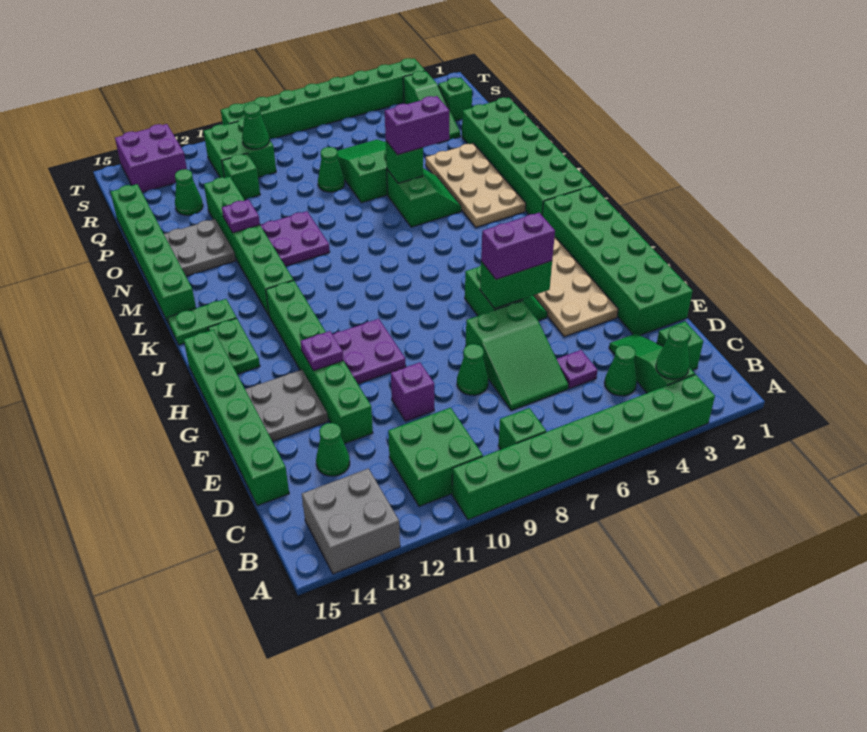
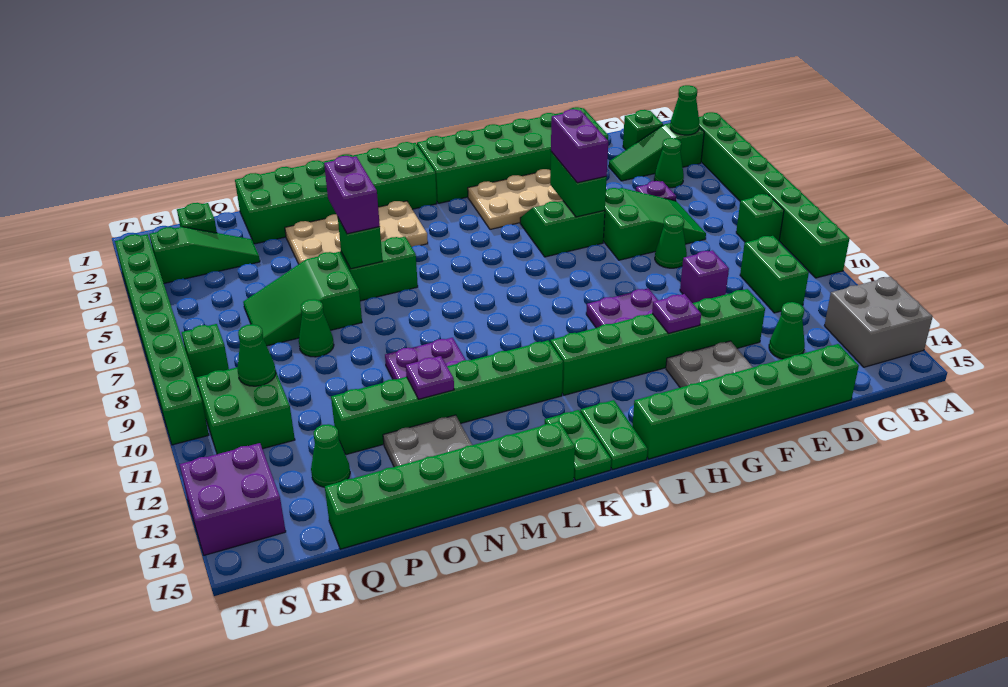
green 2x2 brick [388,408,483,506] -> green 1x2 brick [740,236,809,313]
green 1x2 plate [208,318,260,374] -> green 1x2 plate turned to [580,400,648,470]
green 1x1 brick [222,154,260,200] -> green 1x1 brick moved to [182,324,229,387]

